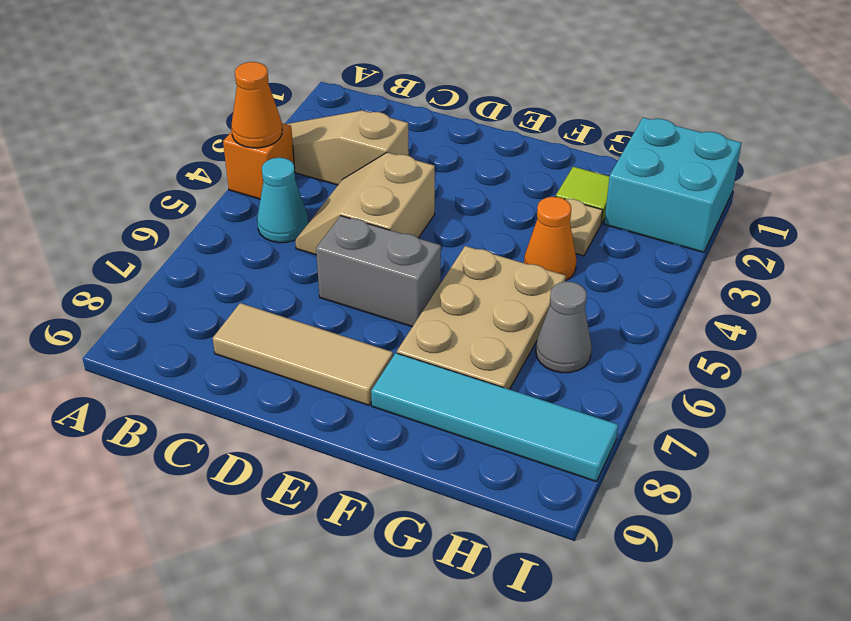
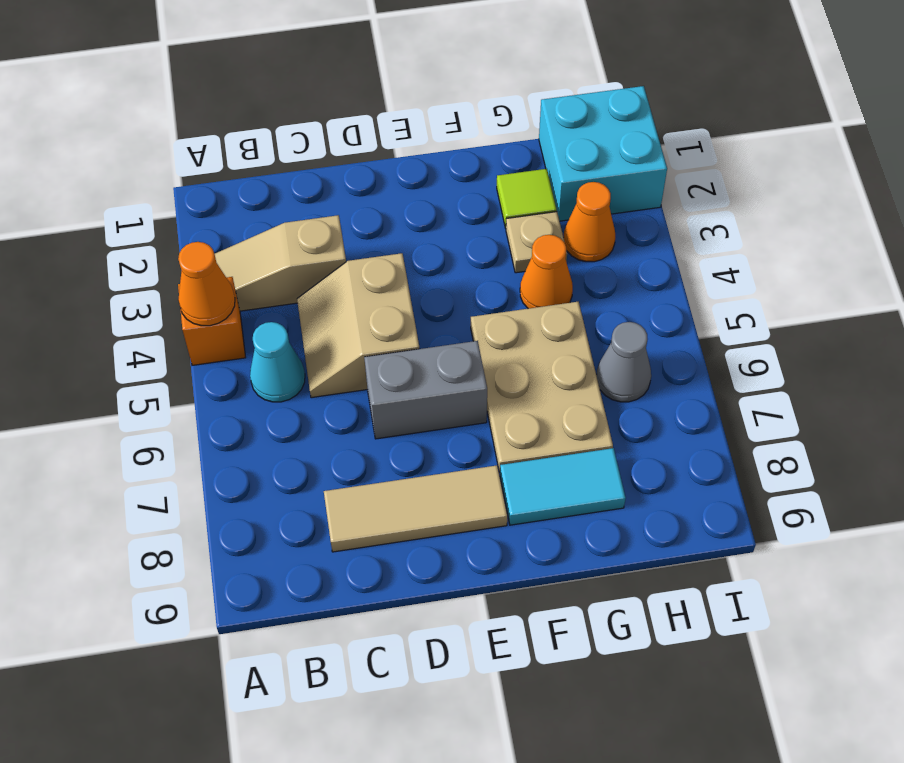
cyan 1x4 tile [371,353,618,482] -> cyan 1x2 tile [500,448,626,525]
none -> orange 1x1 cone [563,182,615,262]

